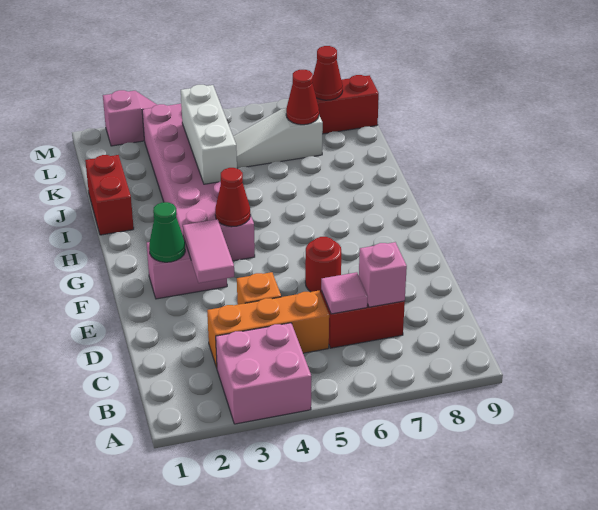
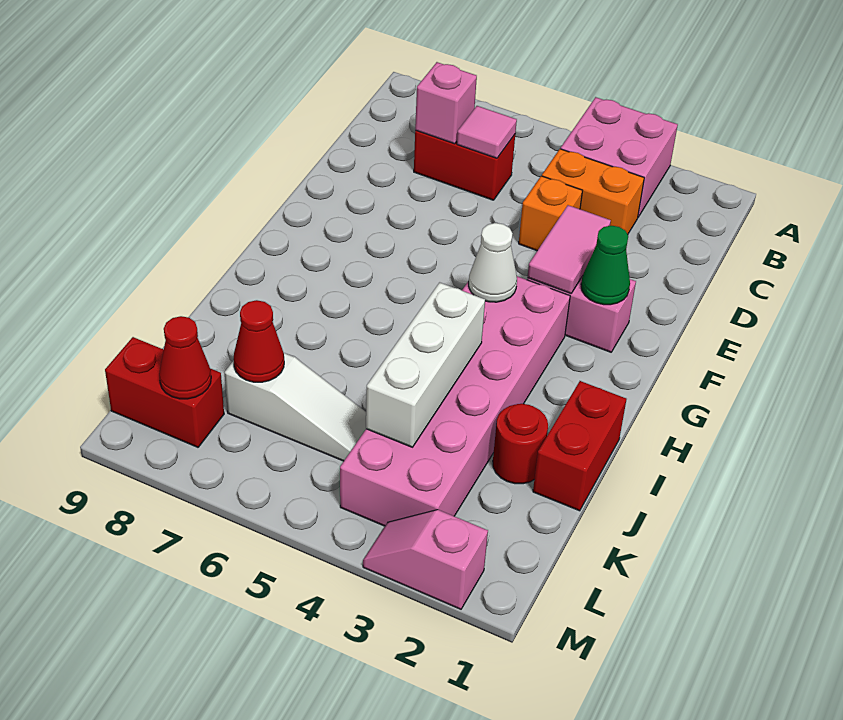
orange 1x3 brick [207,291,329,368] -> orange 1x2 brick [542,149,644,234]
red 1x1 round brick [305,237,341,293] -> red 1x1 round brick moved to [493,404,548,484]
red 1x1 cone [215,168,250,227] -> white 1x1 cone [469,223,517,302]

